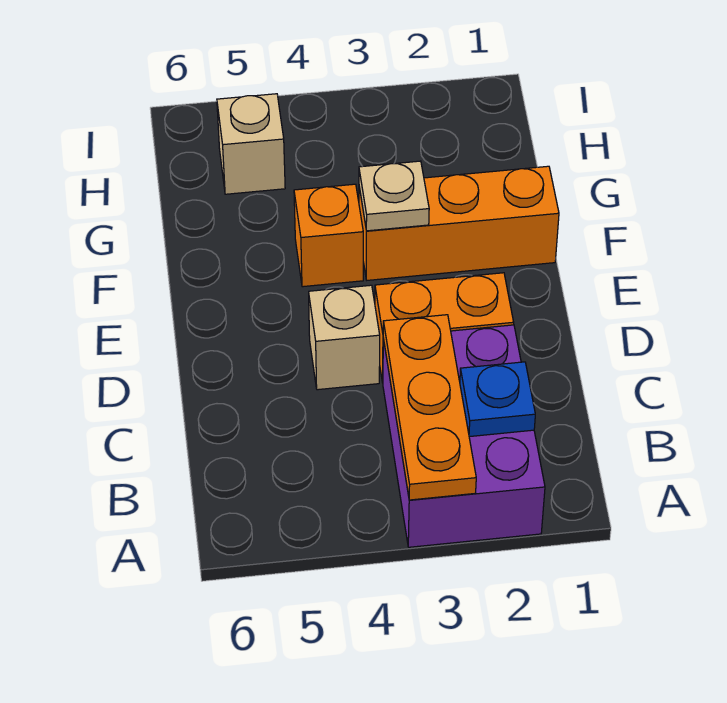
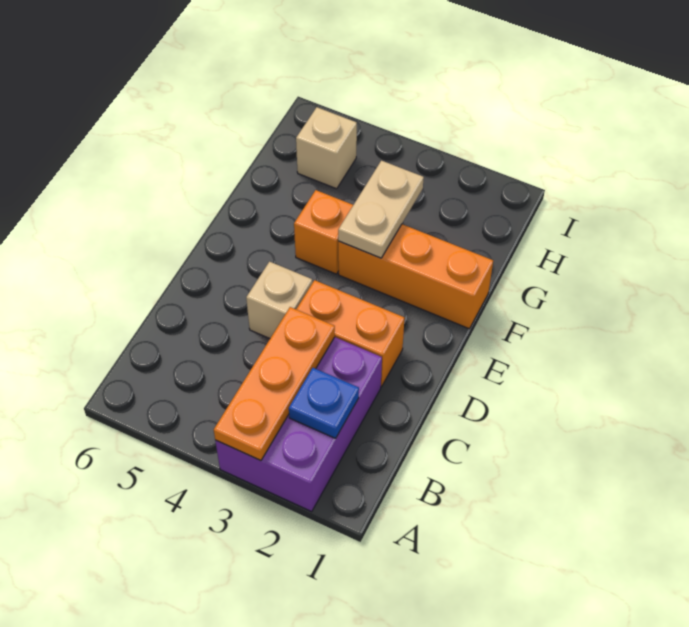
tan 1x1 plate [359,161,429,231] -> tan 1x2 plate [338,161,424,258]

